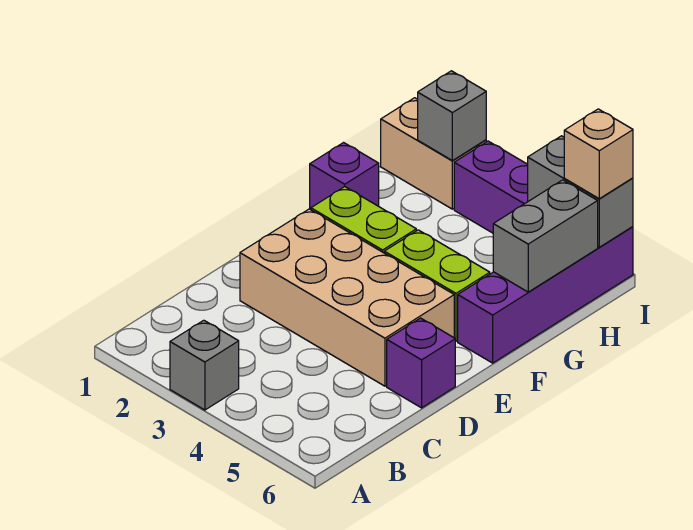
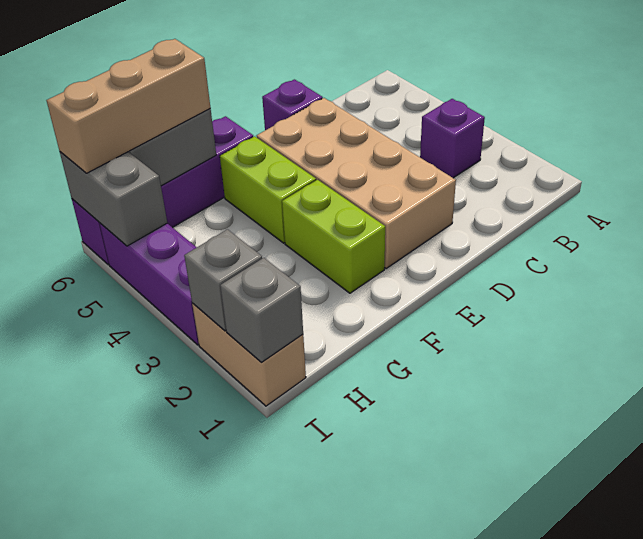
grey 1x1 brick [170,320,239,410] -> grey 1x1 brick moved to [220,258,303,362]
purple 1x1 brick [310,143,379,210] -> purple 1x1 brick moved to [420,99,485,178]
tan 1x1 brick [564,109,633,199] -> tan 1x3 brick [47,39,210,173]

